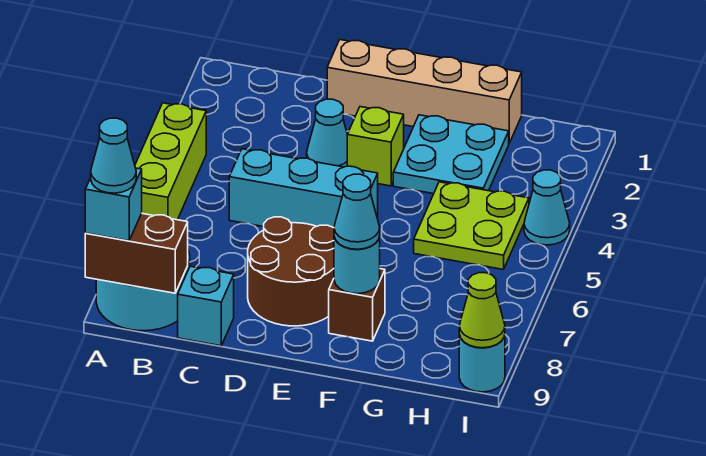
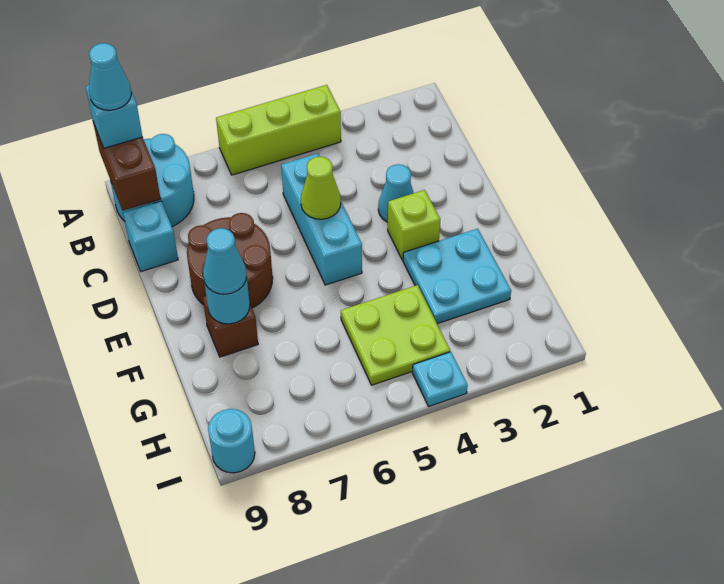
tan 1x4 brick [327,40,522,143] -> none
cyan 1x1 cone [524,170,570,245] -> cyan 1x1 plate [412,352,468,406]
lime 1x1 cone [459,273,505,348] -> lime 1x1 cone moved to [301,157,341,219]

